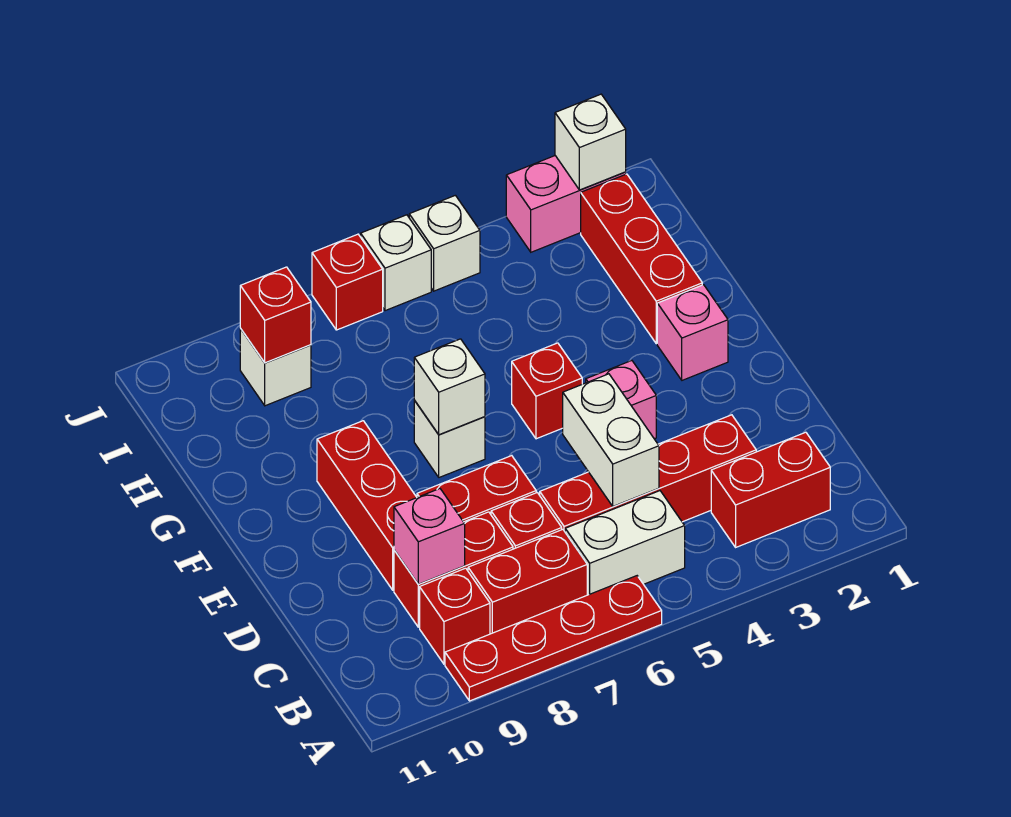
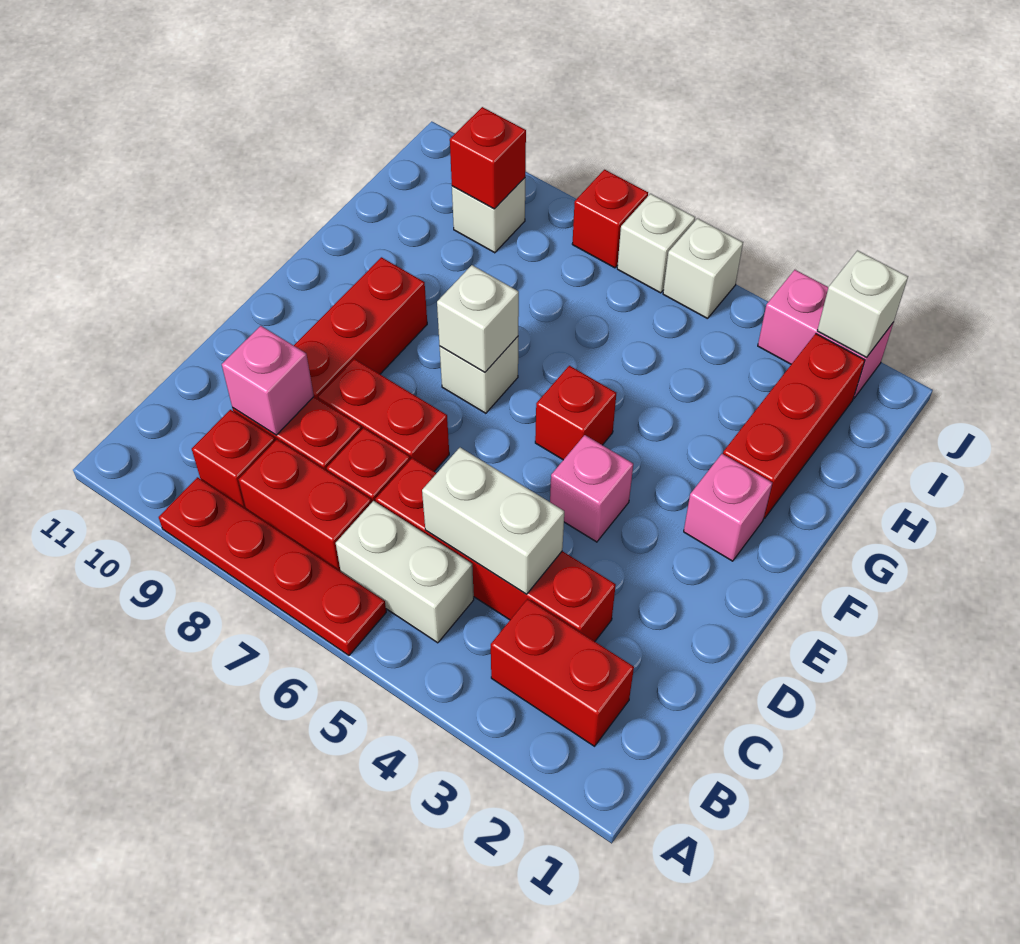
white 1x2 brick [563,374,659,506] -> white 1x2 brick turned to [422,448,564,594]

